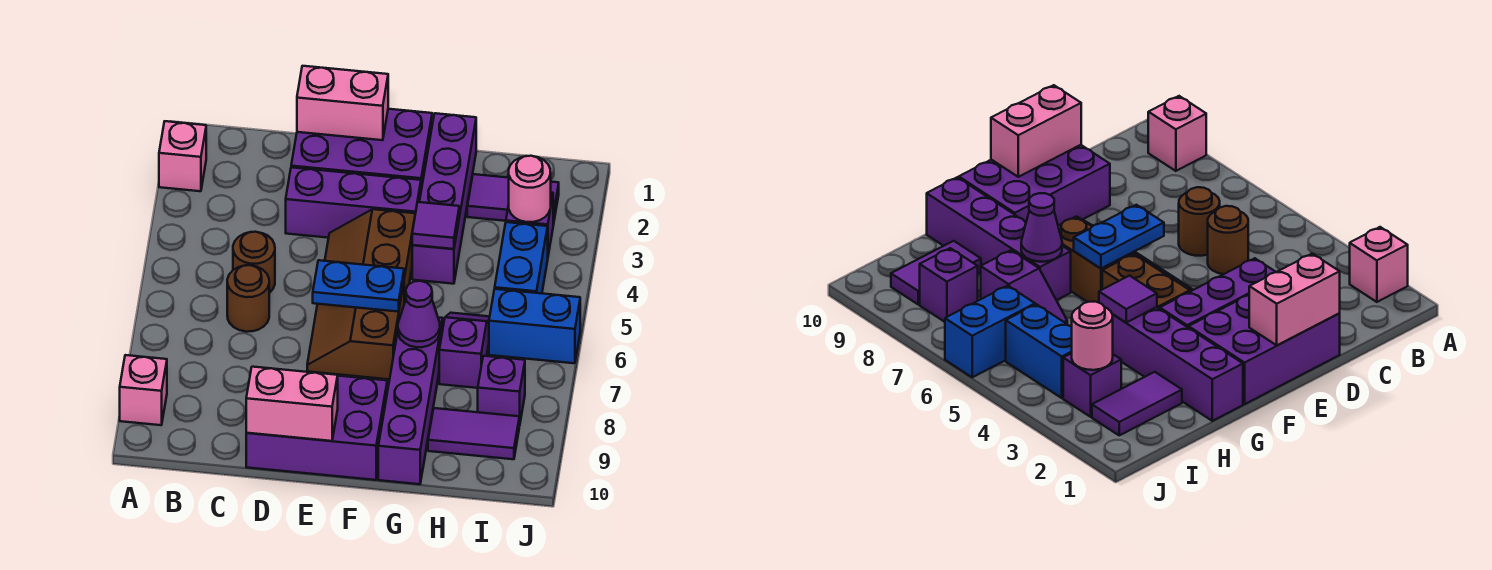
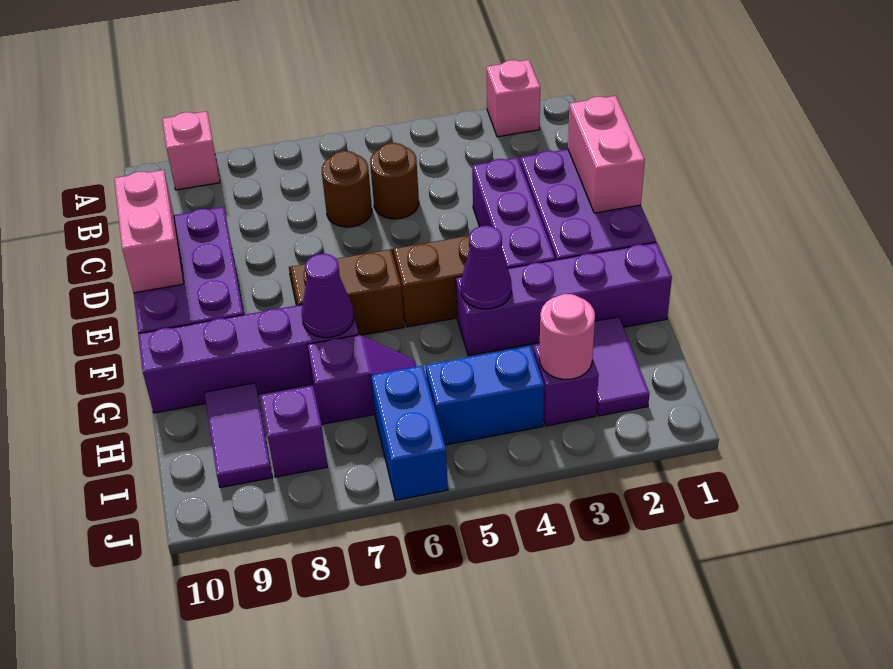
blue 1x2 plate [313,260,404,312] -> none
purple 1x1 tile [412,202,459,249] -> purple 1x1 cone [461,226,512,309]

